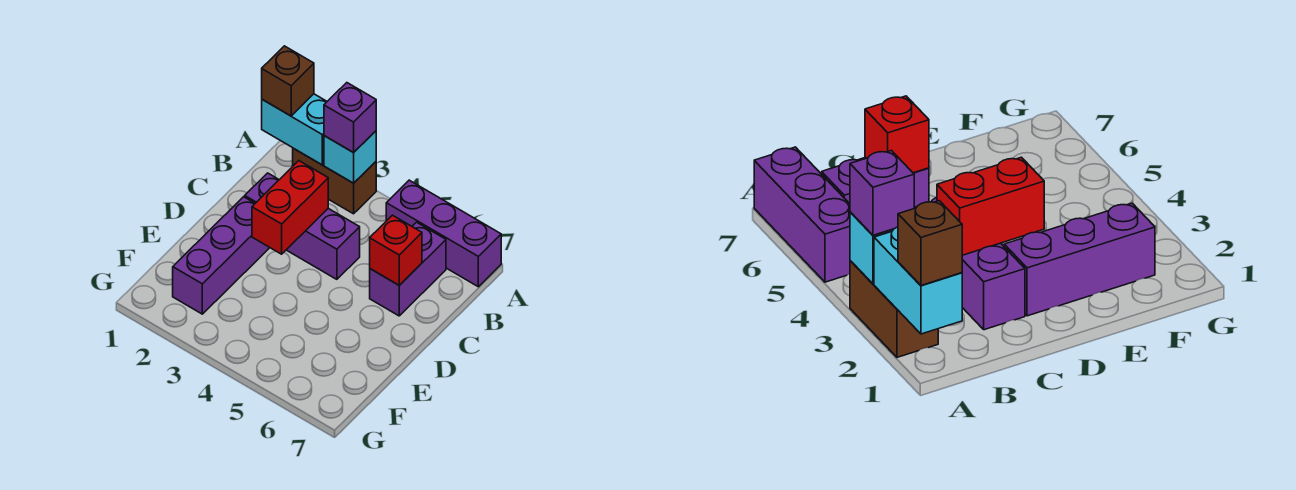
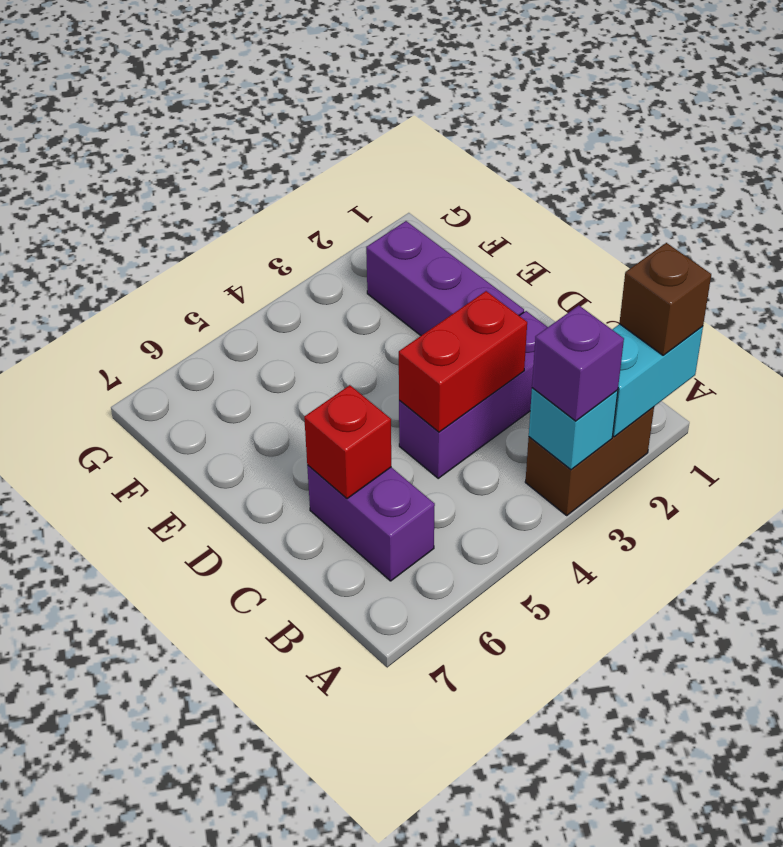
purple 1x3 brick [386,180,501,287] -> none
red 1x2 brick [252,161,328,254] -> red 1x2 brick turned to [399,291,527,432]

